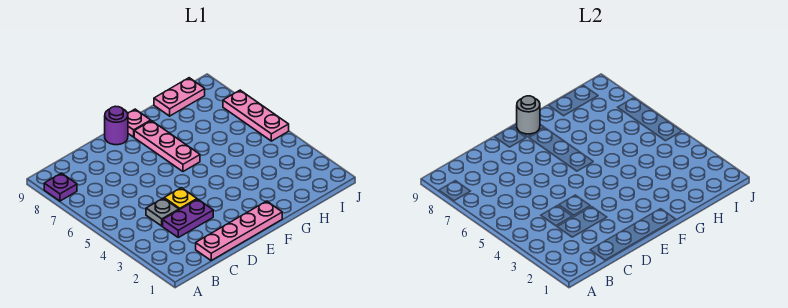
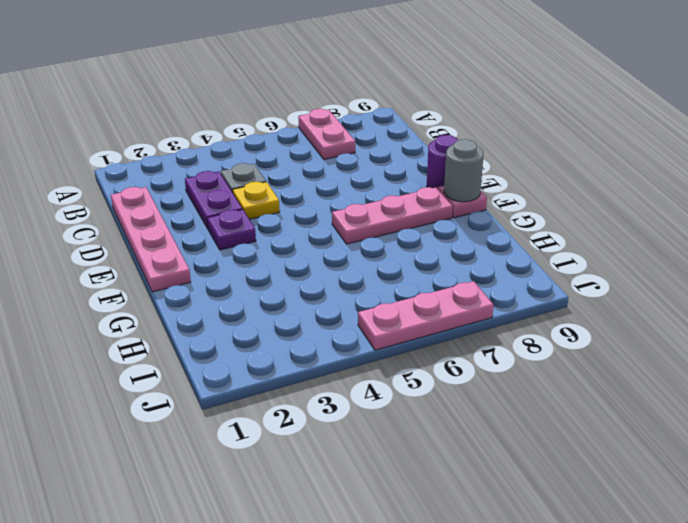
purple 1x1 plate [44,173,77,201] -> purple 1x1 plate moved to [207,209,256,250]
pink 1x2 plate [154,78,205,116] -> pink 1x2 plate moved to [298,109,355,160]

